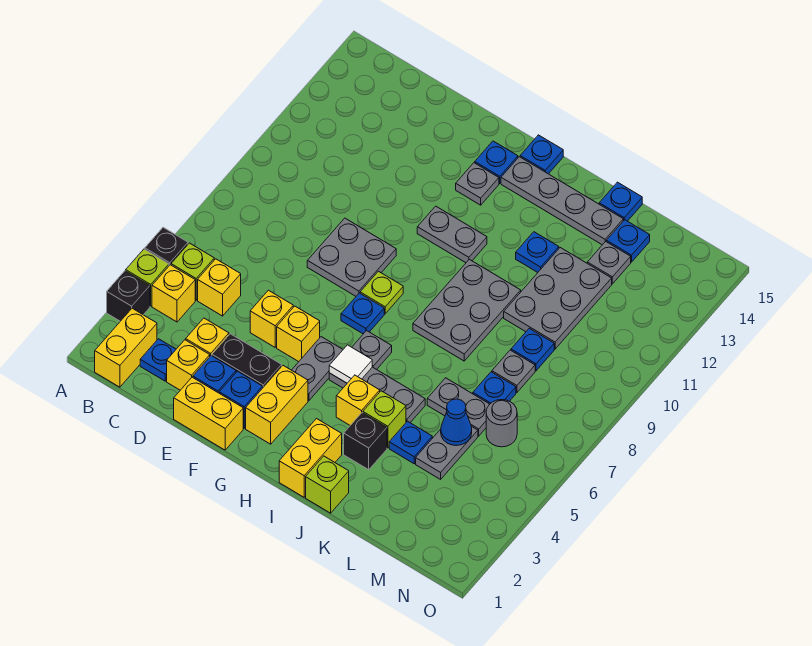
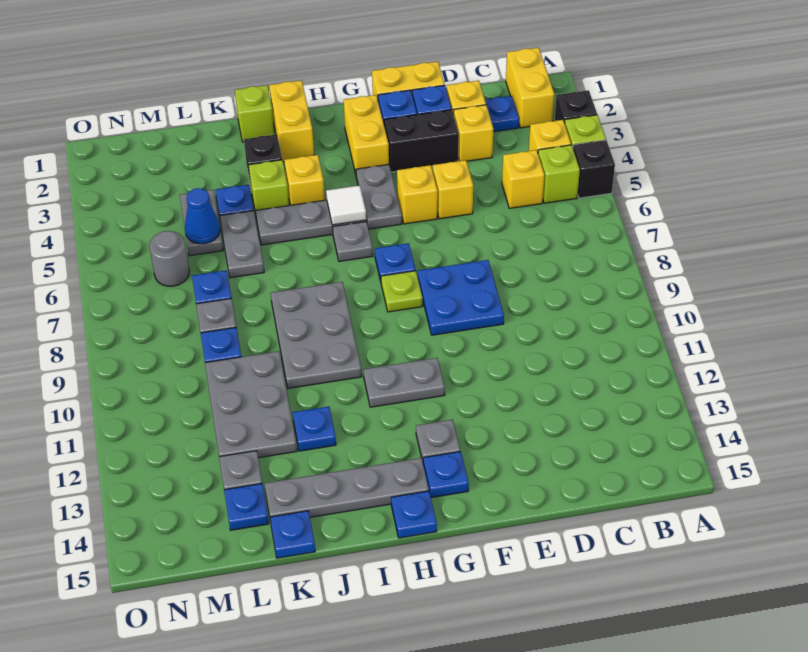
grey 2x2 plate [307,218,396,296] -> blue 2x2 plate [418,260,504,335]
grey 1x2 plate [427,378,490,436] -> grey 1x2 plate turned to [220,211,264,278]

